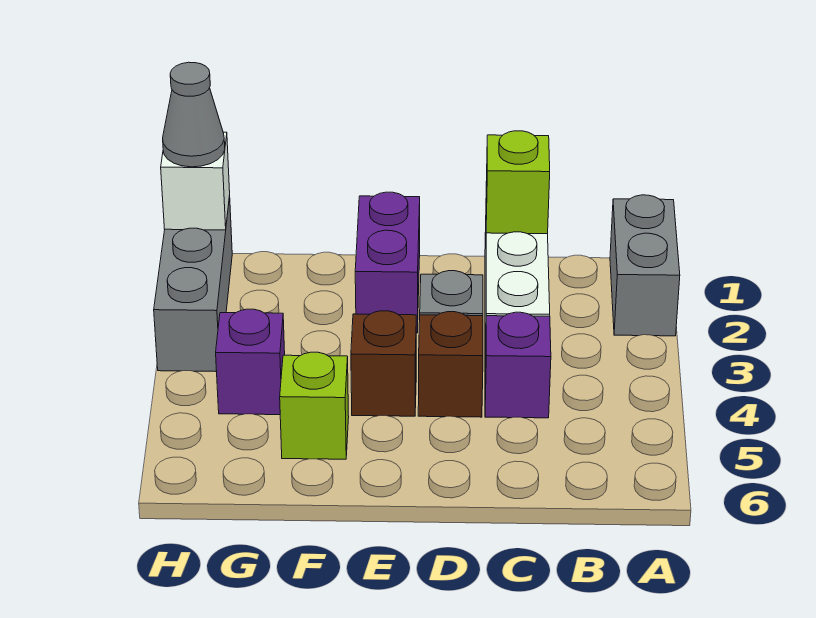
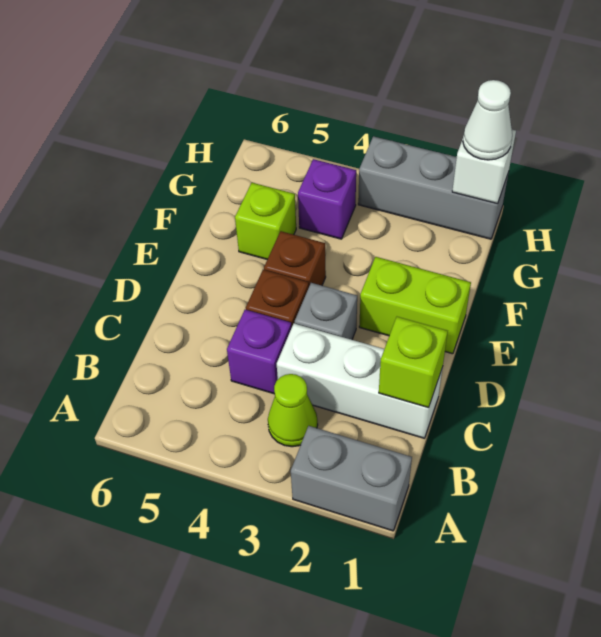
none -> lime 1x1 cone [268,374,318,447]
purple 1x2 brick [355,192,420,333] -> lime 1x2 brick [359,257,471,354]
grey 1x1 cone [163,62,225,167] -> white 1x1 cone [463,80,512,160]

